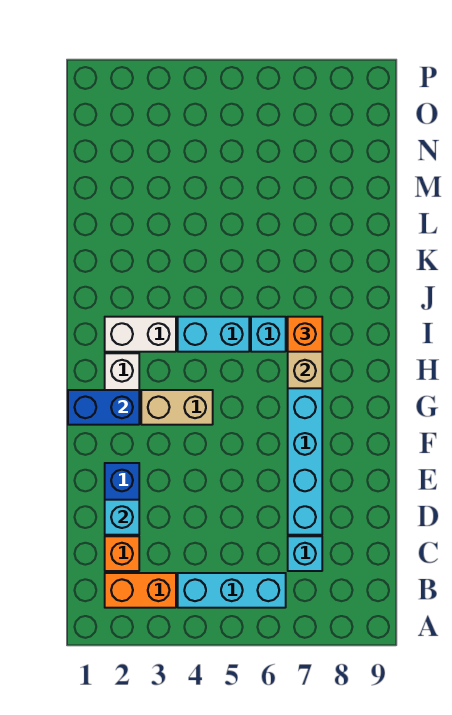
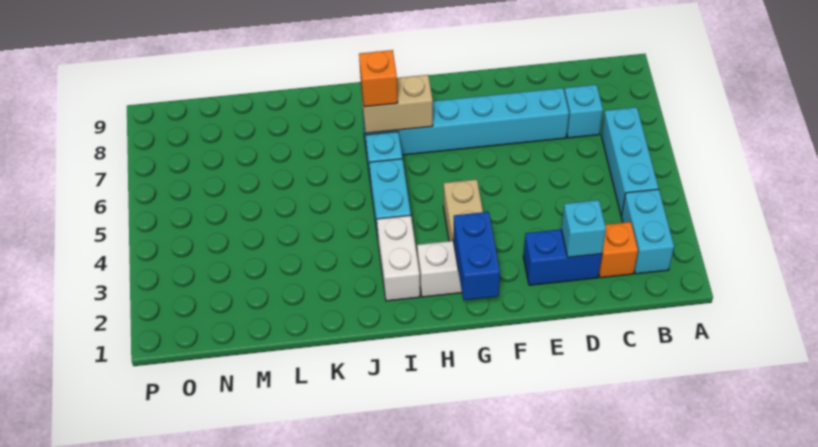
orange 1x2 brick [105,573,176,608] -> cyan 1x2 brick [621,189,674,274]

